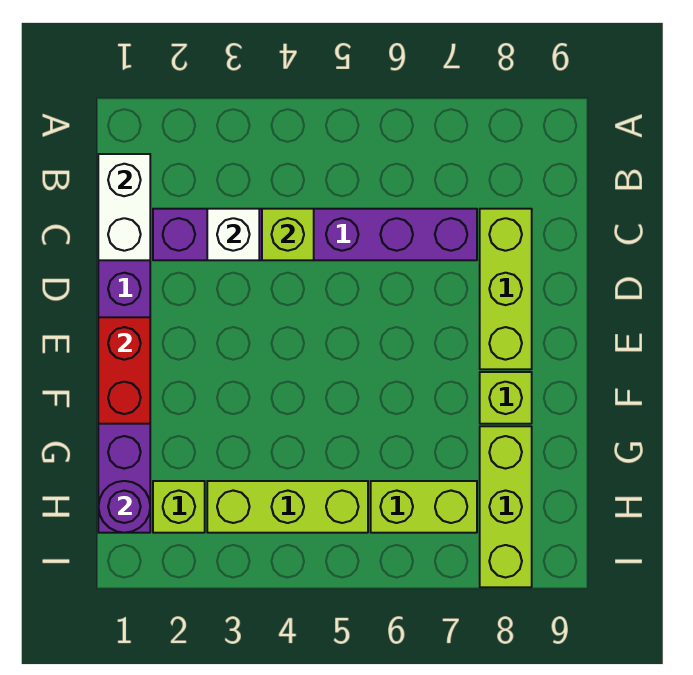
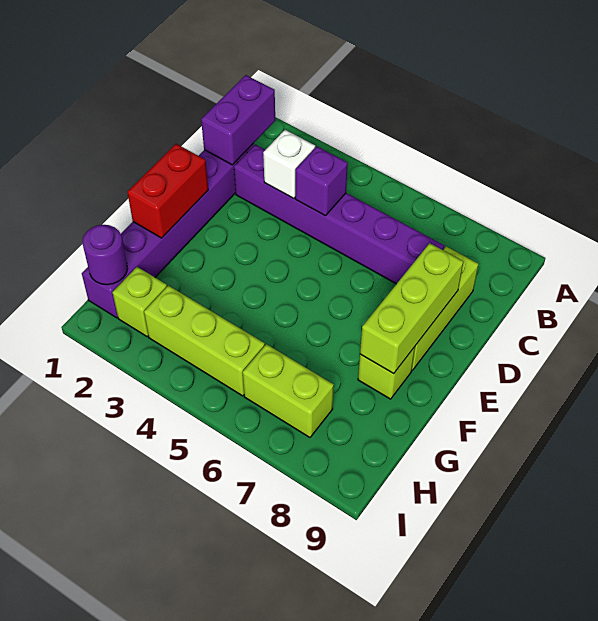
white 1x2 brick [98,154,150,260] -> purple 1x2 brick [201,75,275,165]
lime 1x1 brick [262,209,314,260] -> purple 1x1 brick [295,147,348,216]
lime 1x3 brick [480,426,532,587] -> lime 1x3 brick moved to [360,243,463,374]

